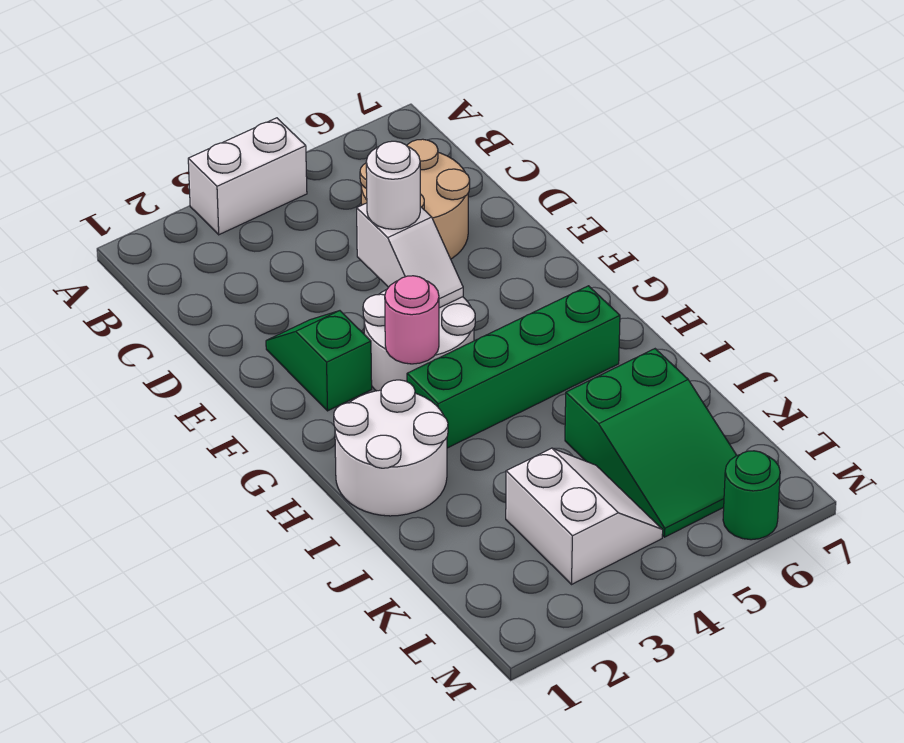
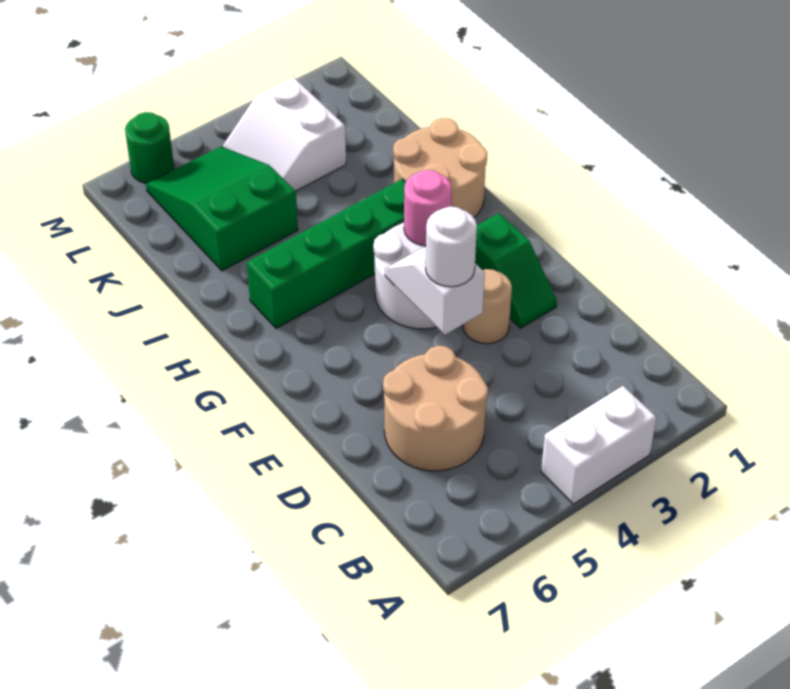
none -> tan 1x1 round brick [463,269,512,344]
white 2x2 round brick [334,380,448,516] -> tan 2x2 round brick [393,118,487,218]

